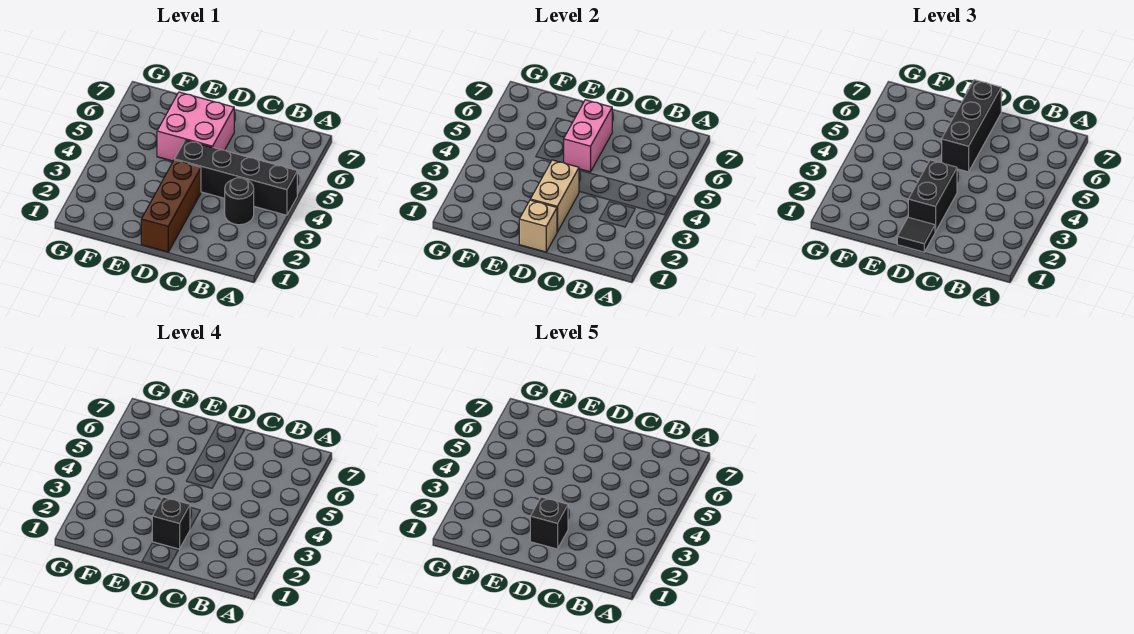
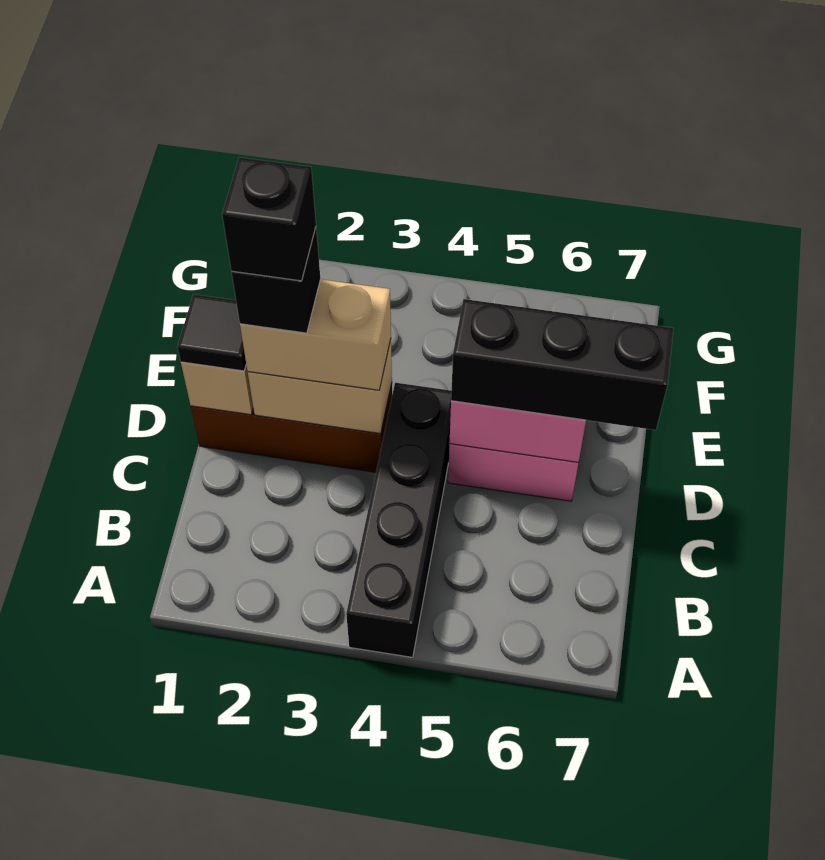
black 1x1 round brick [225,178,254,225] -> none
black 1x2 brick [908,160,957,232] -> tan 1x2 brick [240,279,391,390]

